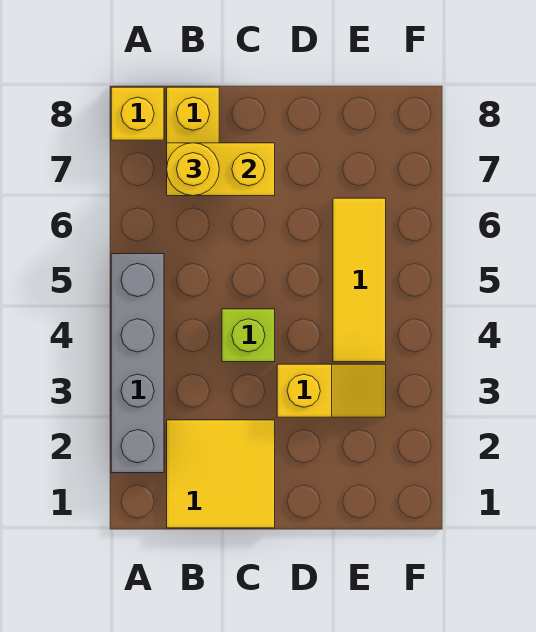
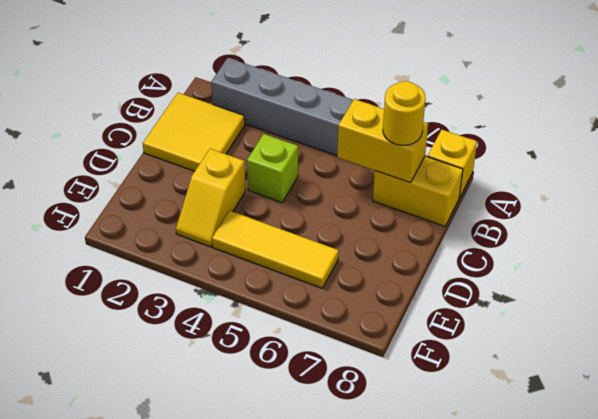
yellow 1x2 brick [167,143,275,196] -> yellow 1x2 brick turned to [337,99,428,183]

